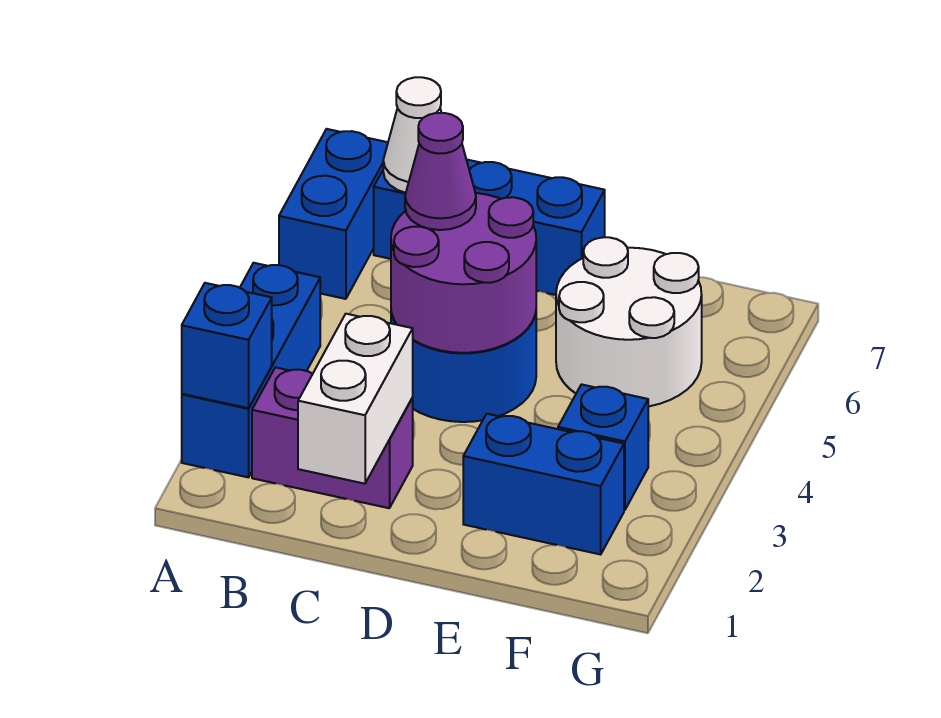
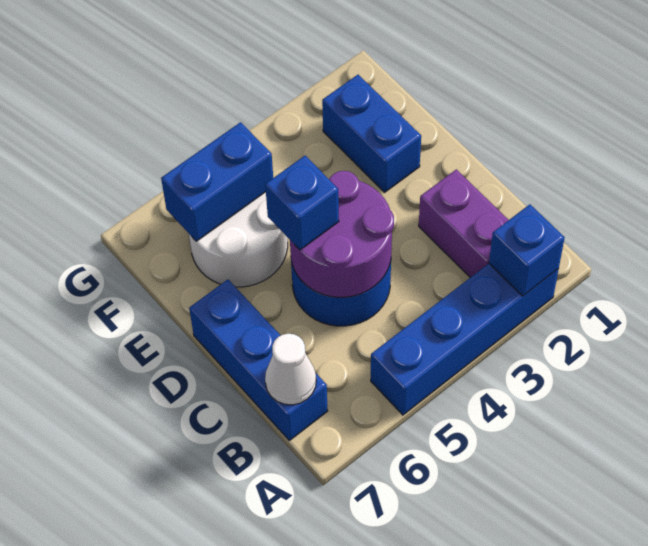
blue 1x3 brick [182,263,320,477] -> blue 1x4 brick [371,264,559,415]
blue 1x2 brick [279,129,388,299] -> blue 1x2 brick moved to [161,122,273,241]
white 1x2 brick [298,314,413,484] -> none
purple 1x1 cone [405,113,476,230] -> none
blue 1x1 brick [558,384,648,510] -> blue 1x1 brick moved to [265,156,339,250]

